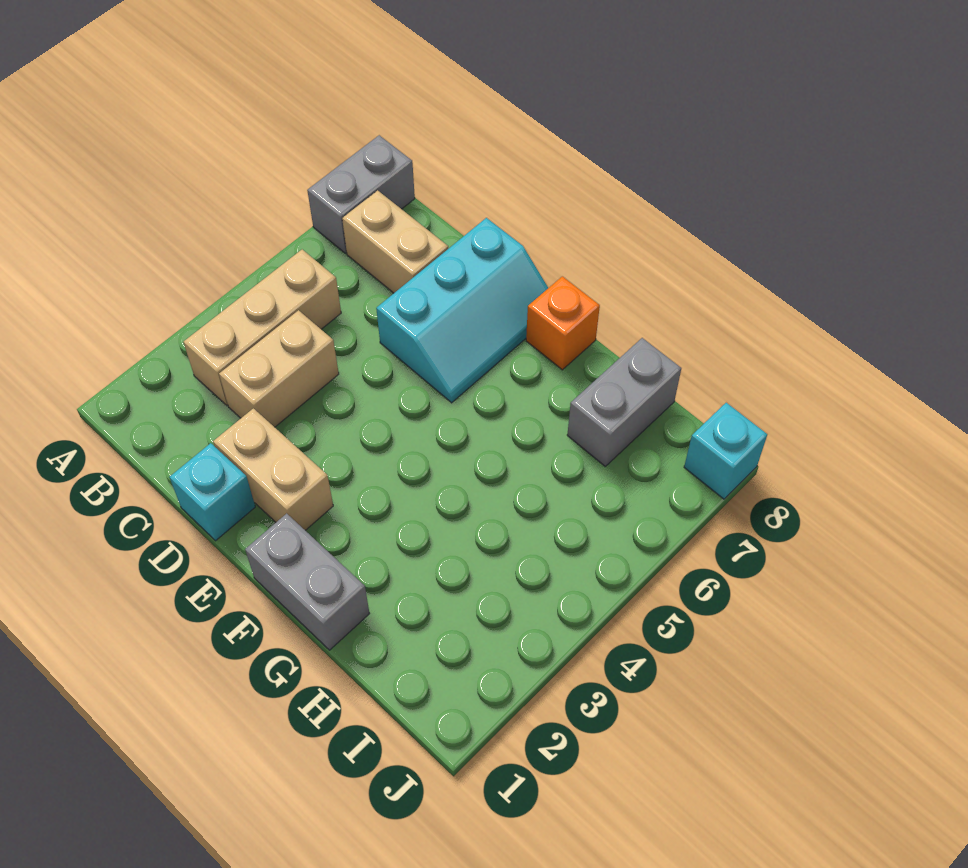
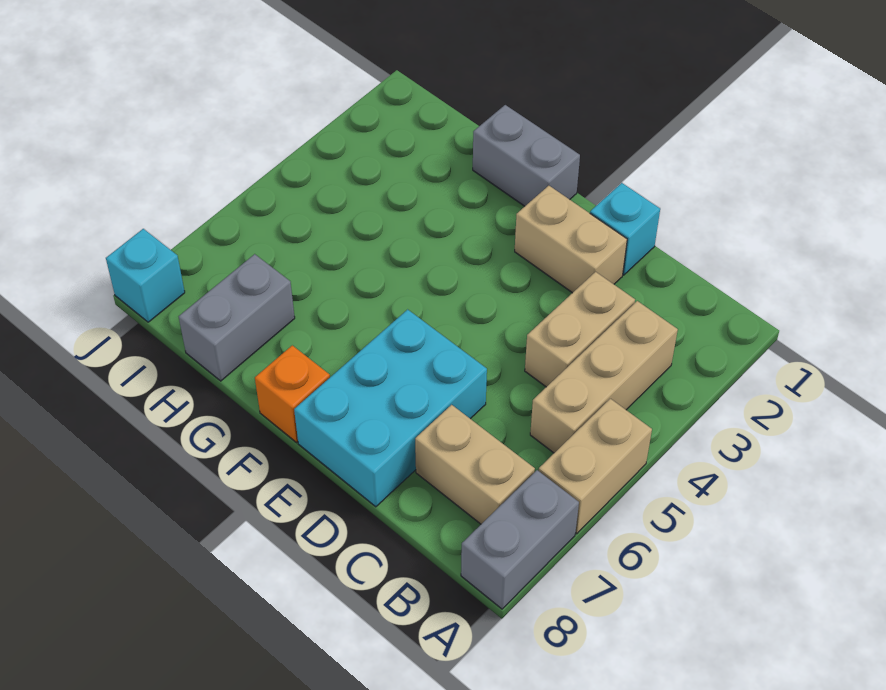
none -> tan 1x2 brick [539,399,652,534]
cyan 2x3 slope [376,218,548,403] -> cyan 2x3 brick [294,309,487,507]

